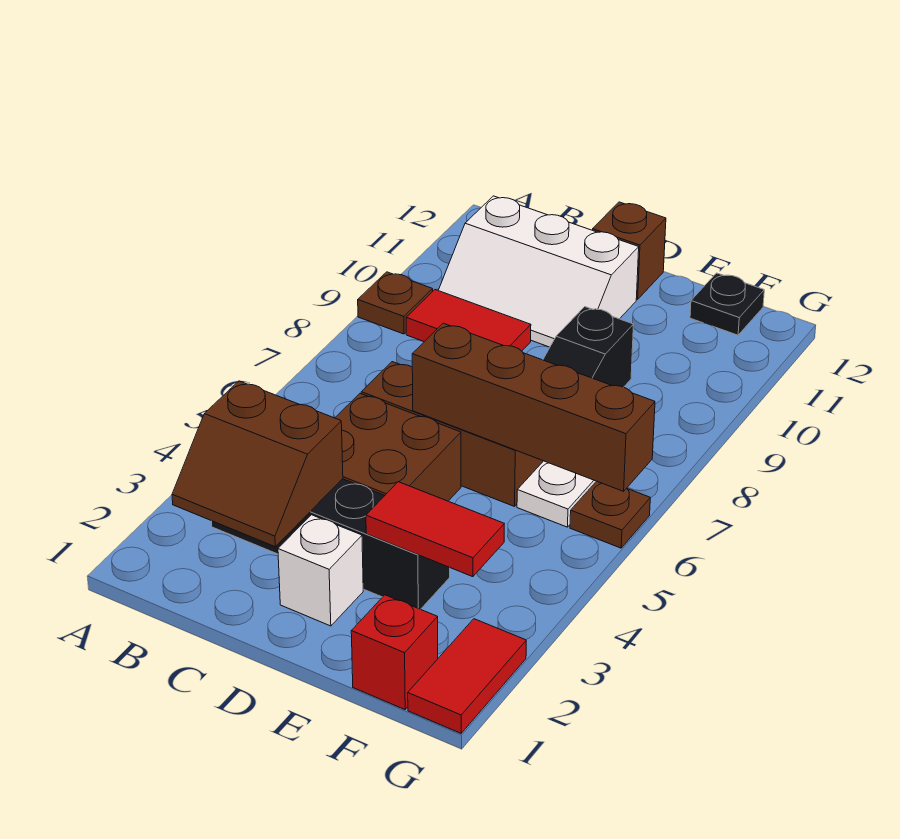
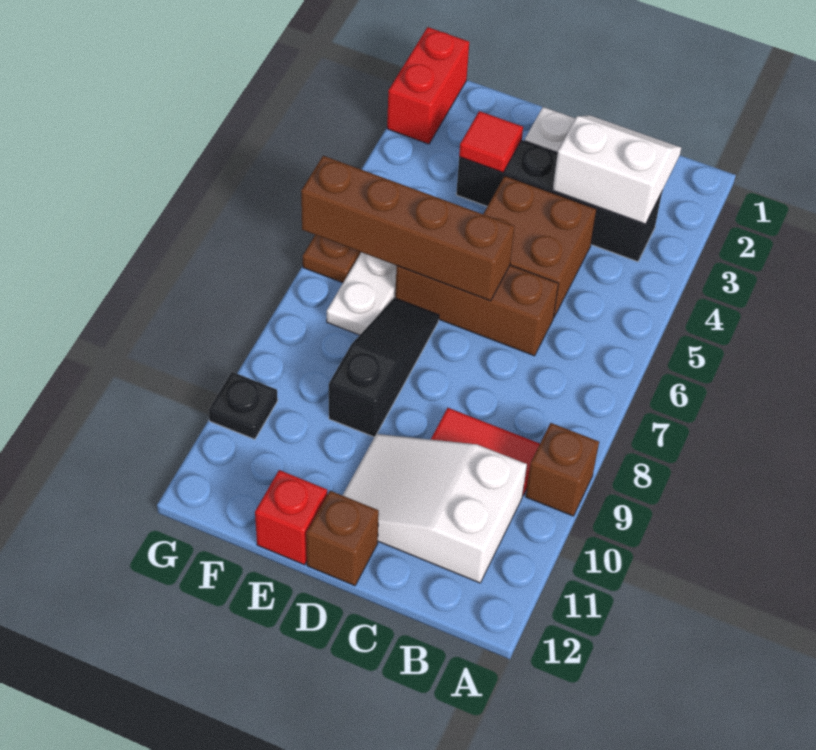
brown 1x1 plate [358,272,433,334] -> brown 1x1 brick [526,423,599,516]
brown 2x2 slope [172,381,343,547] -> white 2x2 slope [553,115,681,224]
white 2x3 slope [438,196,639,347] -> white 2x3 slope turned to [343,434,527,583]
red 1x2 tile [366,482,504,577] -> red 1x1 tile [459,111,523,173]
red 1x1 brick [351,595,438,709] -> red 1x1 brick moved to [255,470,327,565]
black 1x1 plate [690,273,764,335] -> black 1x1 plate moved to [208,372,278,439]
red 1x2 tile [408,619,526,733] -> red 1x2 brick [387,27,469,144]

